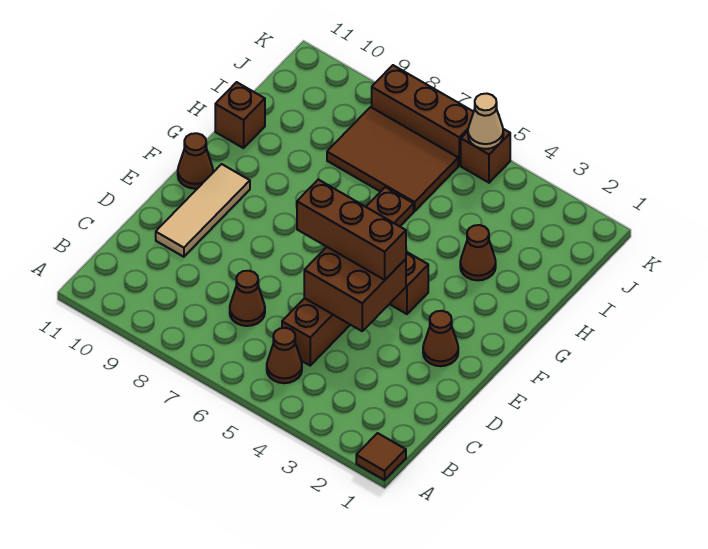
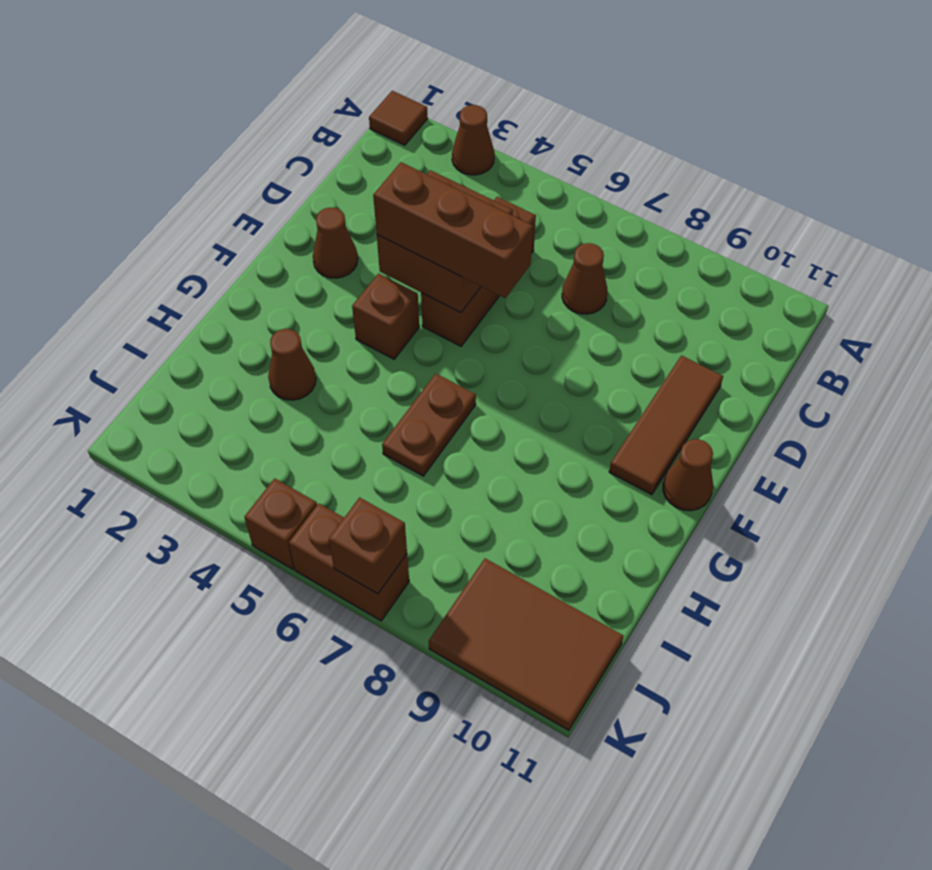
brown 1x1 cone [267,328,302,383] -> brown 1x1 cone moved to [452,105,494,175]
tan 1x3 tile [156,164,250,257] -> brown 1x3 tile [609,356,723,495]
brown 1x1 brick [215,82,265,148] -> brown 1x1 brick moved to [329,498,407,594]
brown 2x3 tile [327,107,458,211] -> brown 2x3 tile moved to [429,559,623,731]
tan 1x1 cone [468,94,503,149] -> none
brown 1x3 brick [372,65,473,165] -> brown 1x2 brick [289,503,409,621]

